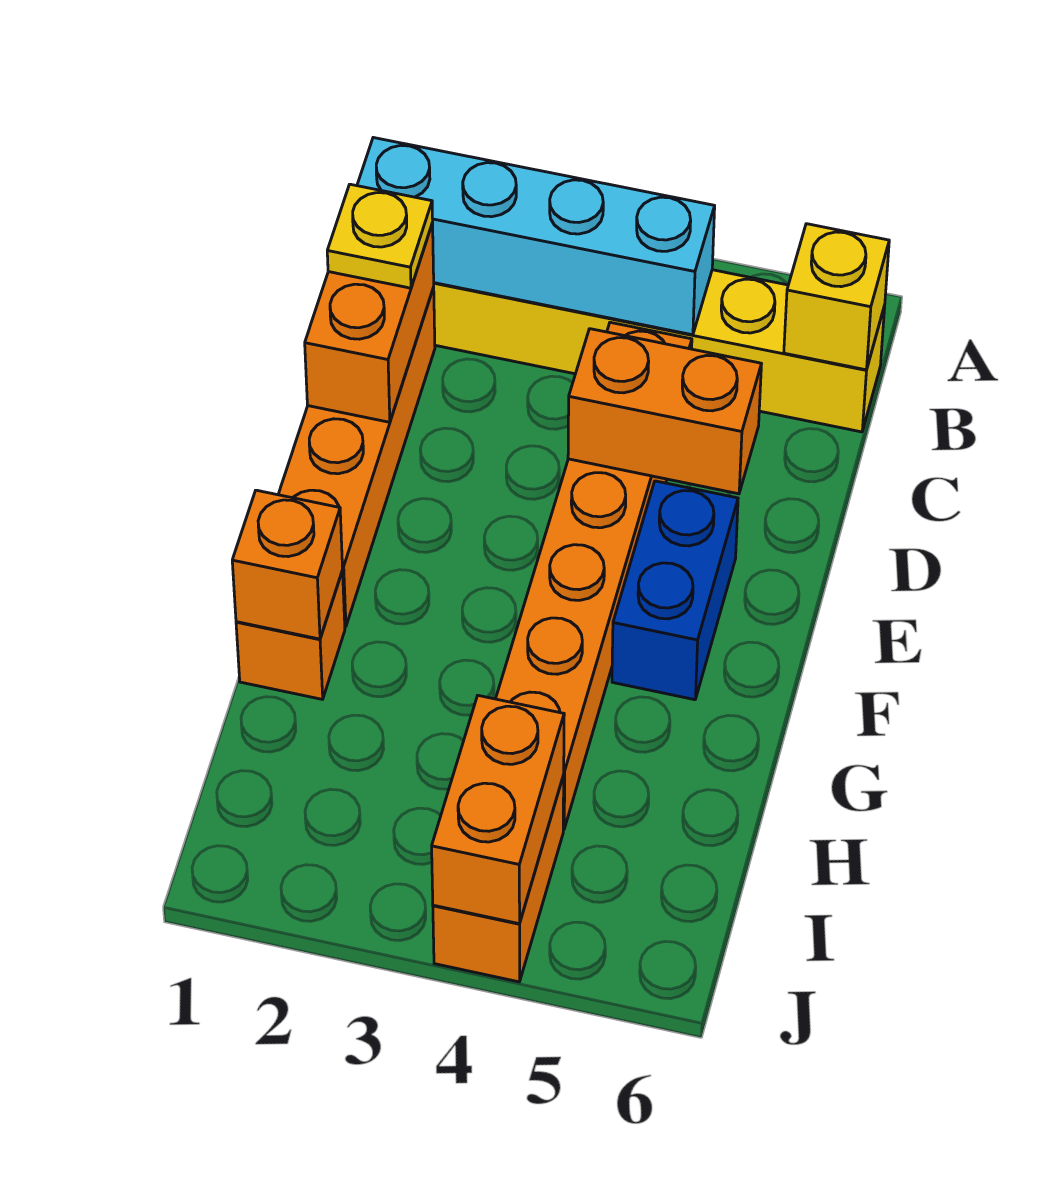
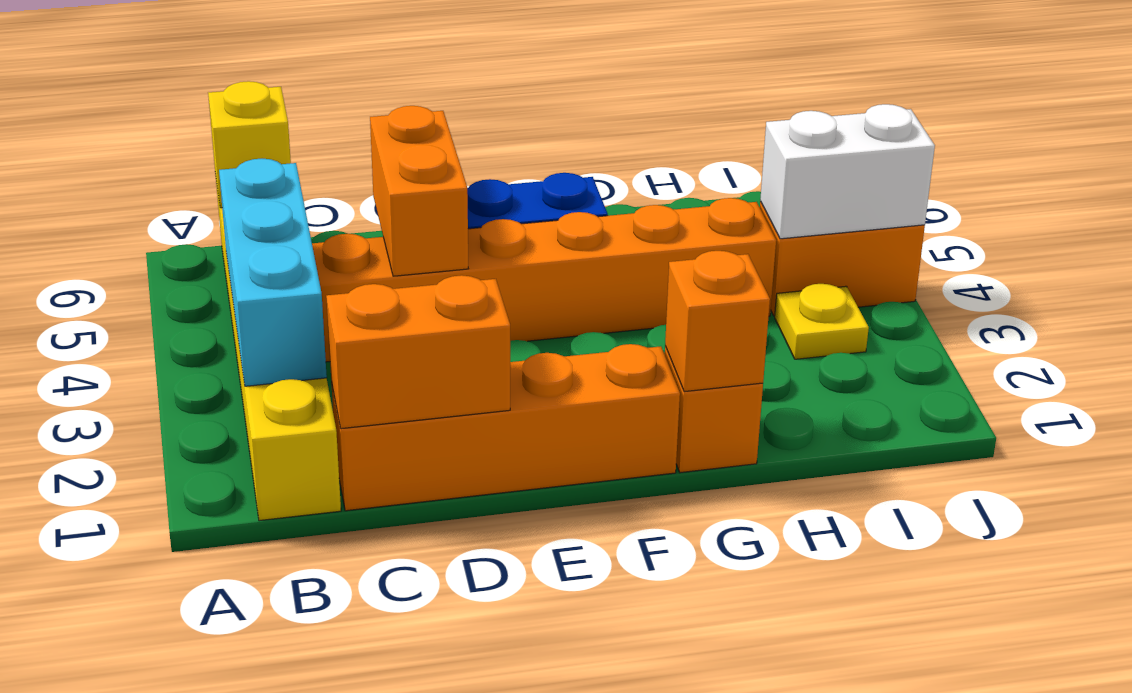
cyan 1x4 brick [357,138,715,335] -> cyan 1x3 brick [219,159,327,386]
yellow 1x1 plate [327,184,433,288] -> yellow 1x1 plate moved to [775,284,869,359]
orange 1x2 brick [432,696,564,924] -> white 1x2 brick [760,104,935,239]

